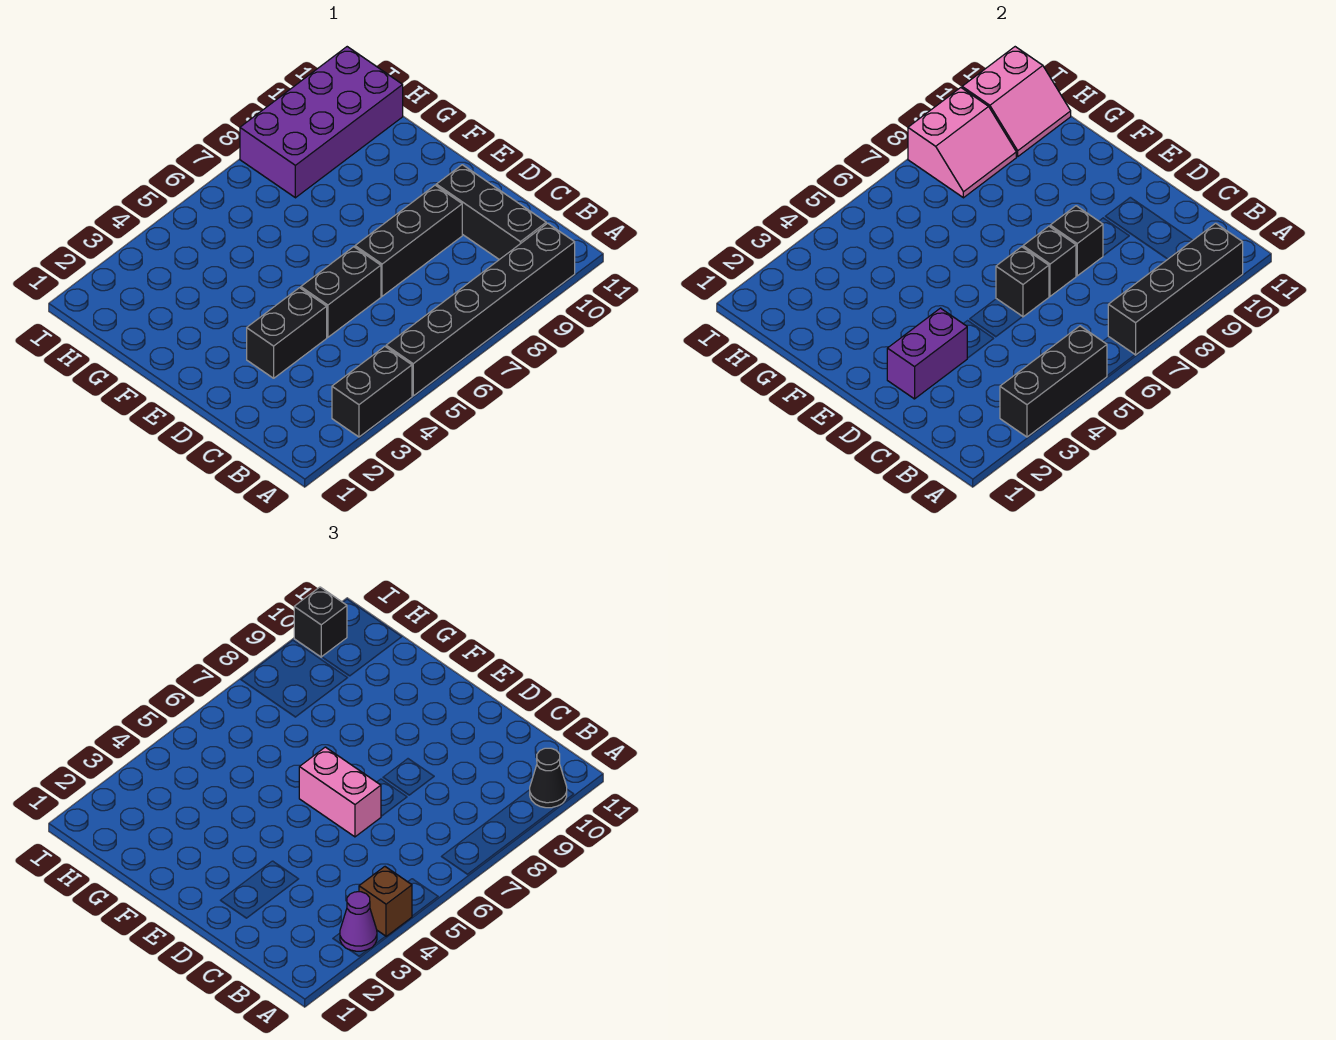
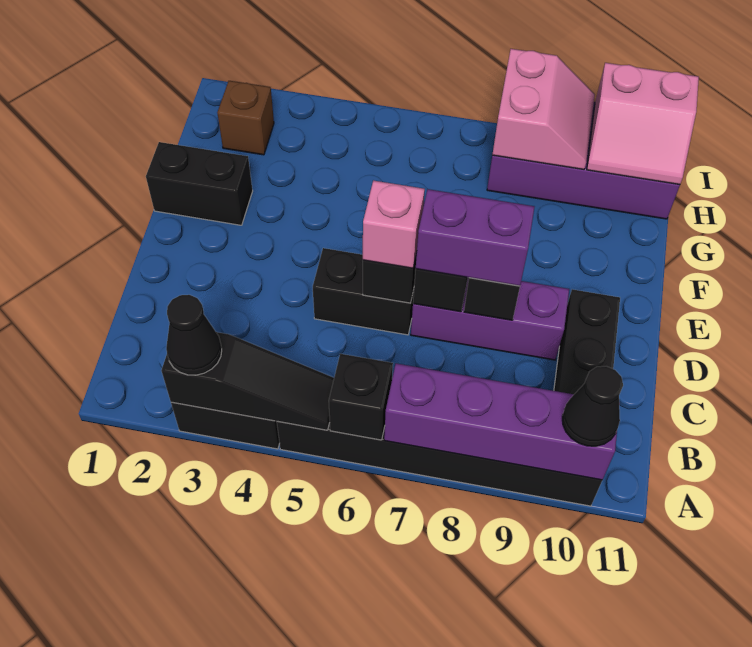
black 1x3 brick [1000,326,1107,437] -> black 1x3 slope [161,332,334,430]
purple 1x1 cone [340,892,377,951] -> black 1x1 cone [166,295,222,375]
brown 1x1 brick [359,867,412,936] -> brown 1x1 brick moved to [217,81,274,155]
black 1x4 brick [1108,223,1243,355] -> purple 1x4 brick [384,363,620,480]
purple 1x2 brick [887,308,967,399] -> purple 1x2 brick moved to [416,189,534,286]
black 1x2 brick [247,288,327,378] -> black 1x2 brick moved to [146,142,253,225]
pink 1x2 brick [299,747,381,837] -> pink 1x1 brick [363,180,425,268]
black 1x3 brick [355,185,462,296] -> purple 1x3 brick [411,278,569,360]
pink 2x2 slope [908,88,1016,198] -> pink 2x2 slope turned to [492,49,595,170]
black 1x1 brick [294,587,347,657] -> black 1x1 brick moved to [329,354,393,440]

